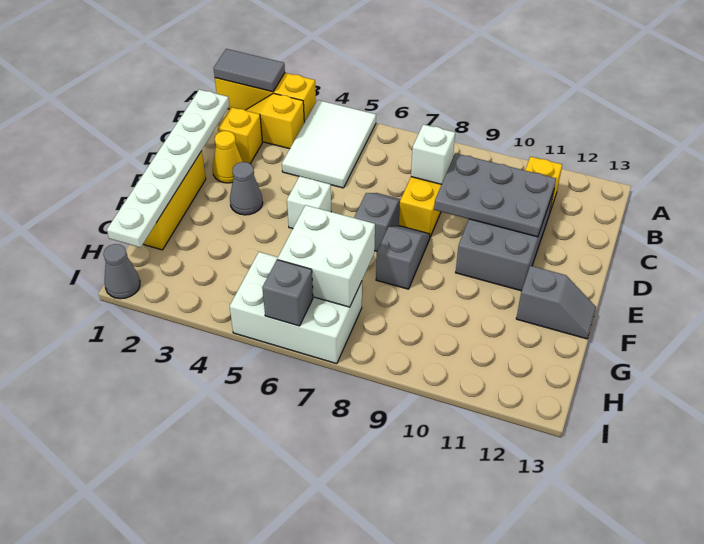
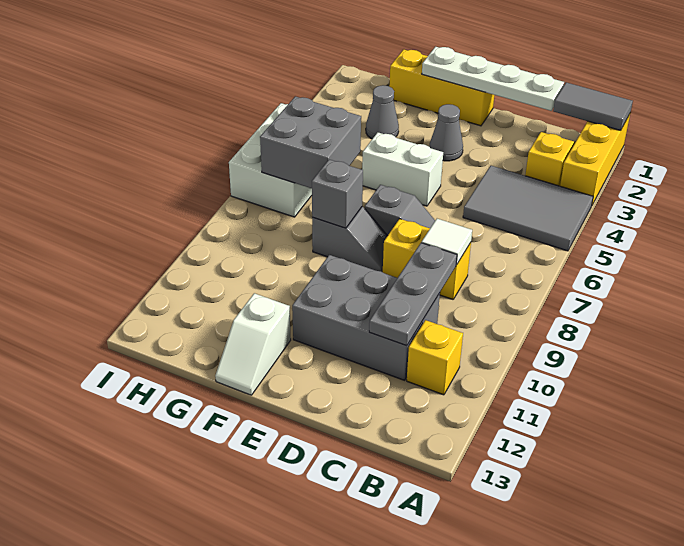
grey 1x2 tile [214,49,285,92] -> grey 1x2 tile turned to [553,82,633,131]
white 2x3 tile [282,100,376,188] -> grey 2x3 tile [463,166,593,251]
white 1x6 plate [107,90,229,248] -> white 1x4 plate [422,47,564,111]
yellow 1x1 brick [218,107,262,164] -> none
white 1x1 brick [411,124,455,184] -> white 1x1 tile [422,219,472,265]
grey 2x3 plate [434,153,556,237] -> grey 1x3 plate [369,243,457,346]
yellow 1x1 cone [213,131,243,183] -> none
white 1x1 brick [287,176,331,229] -> white 1x2 brick [362,132,443,206]
grey 1x2 slope [516,266,596,339] -> white 1x2 slope [215,293,291,395]
white 2x2 brick [278,205,375,307] -> grey 2x2 brick [260,96,361,188]
grey 1x1 cone [104,244,140,299] -> grey 1x1 cone moved to [366,85,399,139]
grey 1x1 brick [262,260,313,326] -> grey 1x1 brick moved to [312,160,363,228]

